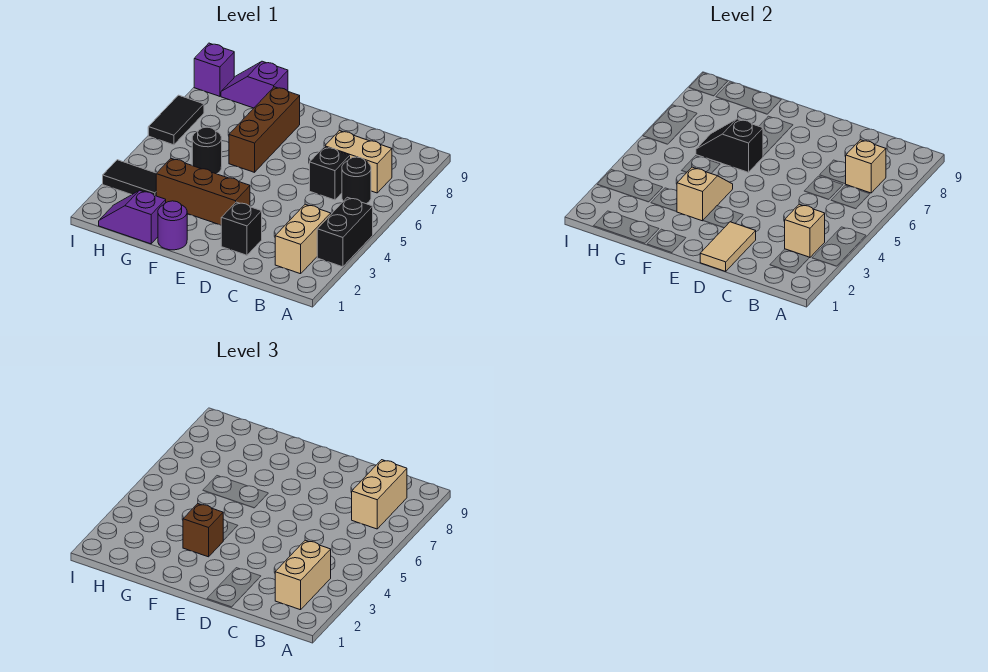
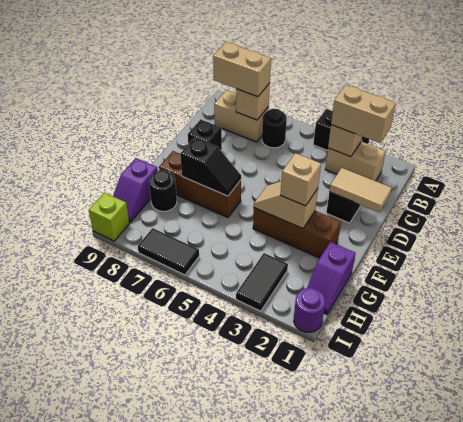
tan 1x2 brick [325,131,392,193] -> tan 1x2 brick turned to [214,90,269,142]
black 1x1 brick [310,147,350,200] -> black 1x1 brick moved to [188,119,222,150]
brown 1x3 brick [156,159,250,225] -> brown 1x3 brick turned to [253,208,341,258]
purple 1x1 round brick [158,201,187,250] -> purple 1x1 round brick moved to [294,288,325,332]
brown 1x1 brick [183,504,223,557] -> tan 1x1 brick [280,153,321,206]
black 1x2 slope [696,119,763,172] -> black 1x2 slope turned to [180,137,241,196]
black 1x1 round brick [192,127,222,174] -> black 1x1 round brick moved to [149,171,177,211]
purple 1x1 brick [194,43,234,96] -> lime 1x1 brick [89,193,129,241]

